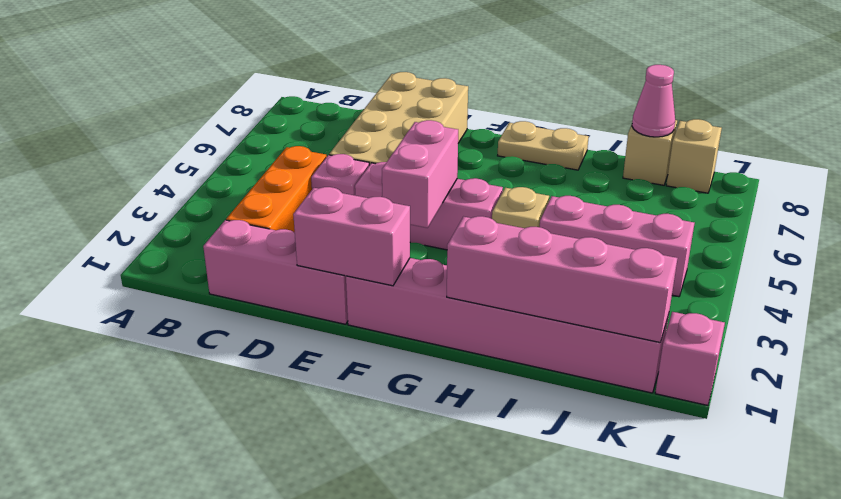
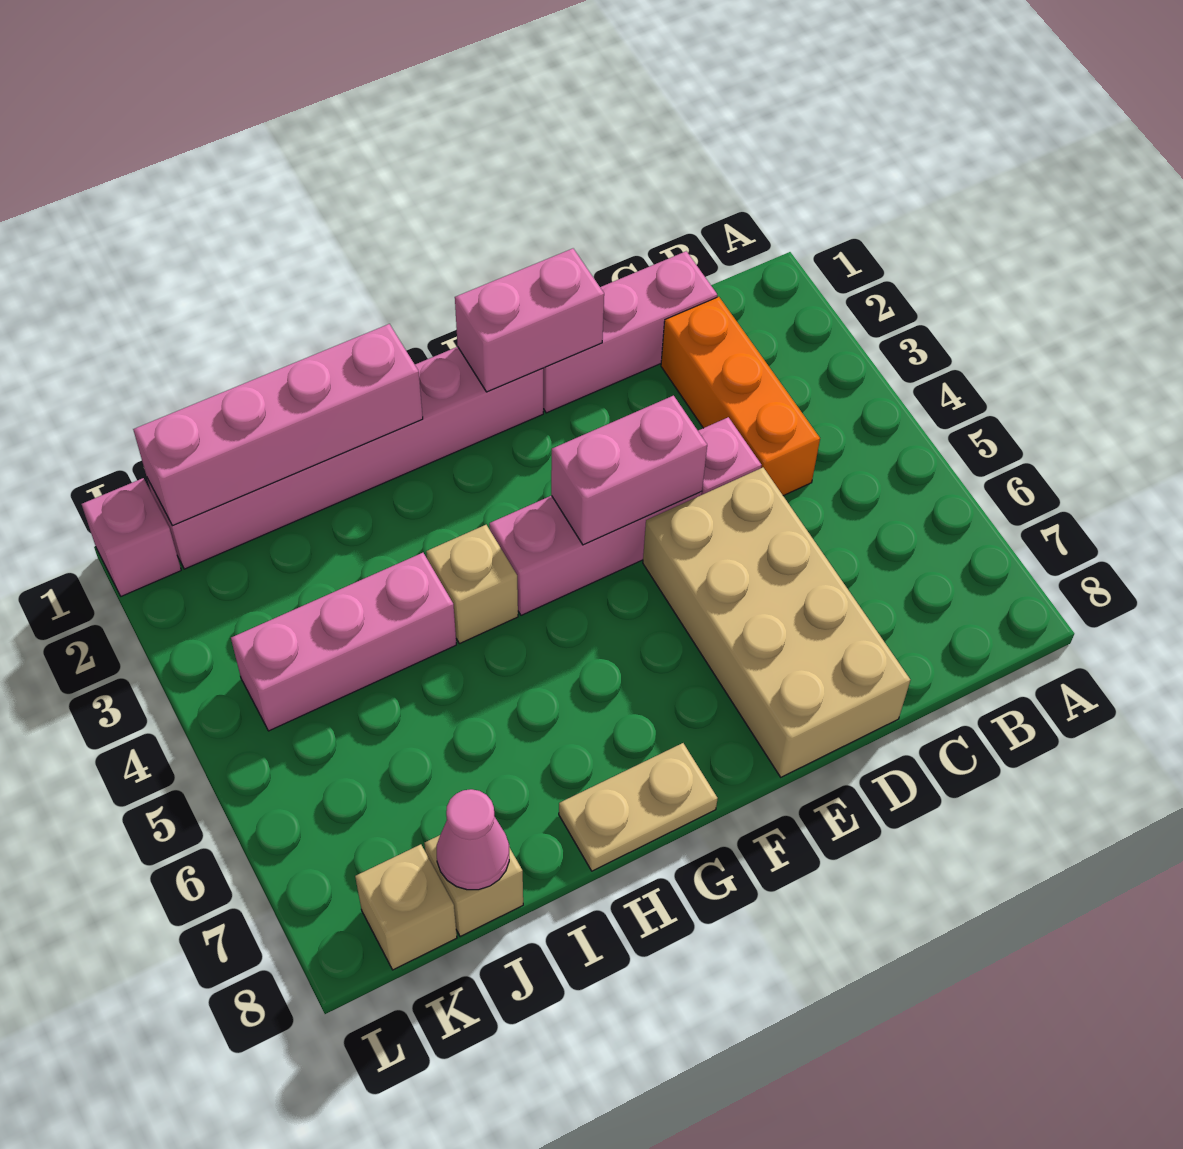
pink 1x2 brick [382,120,458,228] -> pink 1x2 brick turned to [551,396,707,545]

